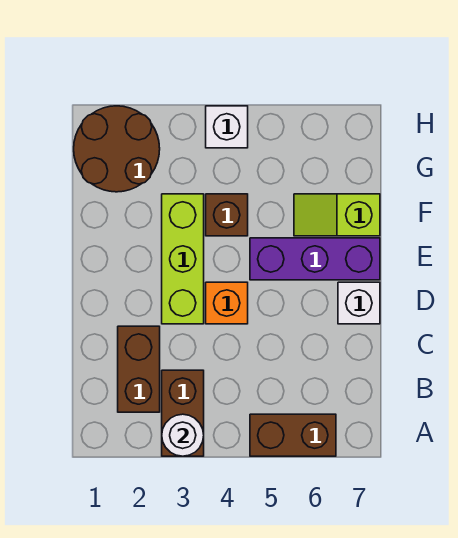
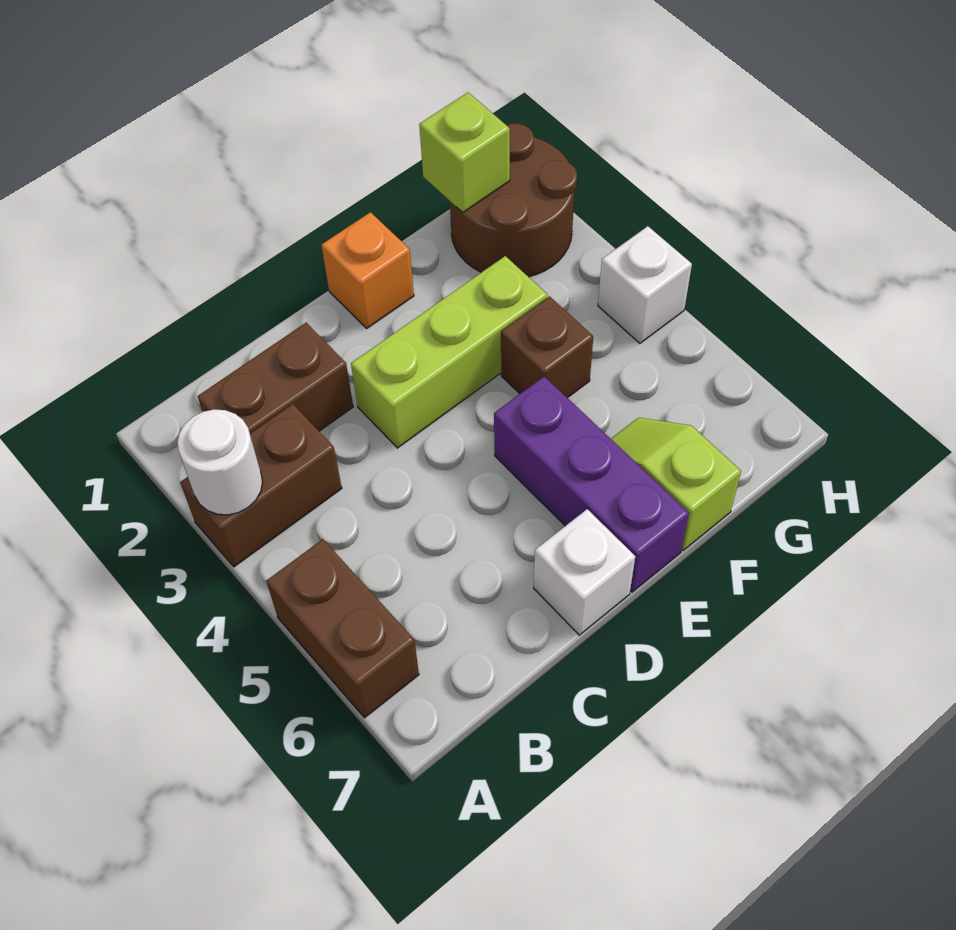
orange 1x1 brick [206,282,248,324] -> orange 1x1 brick moved to [321,212,414,328]
none -> lime 1x1 brick [419,93,510,213]

